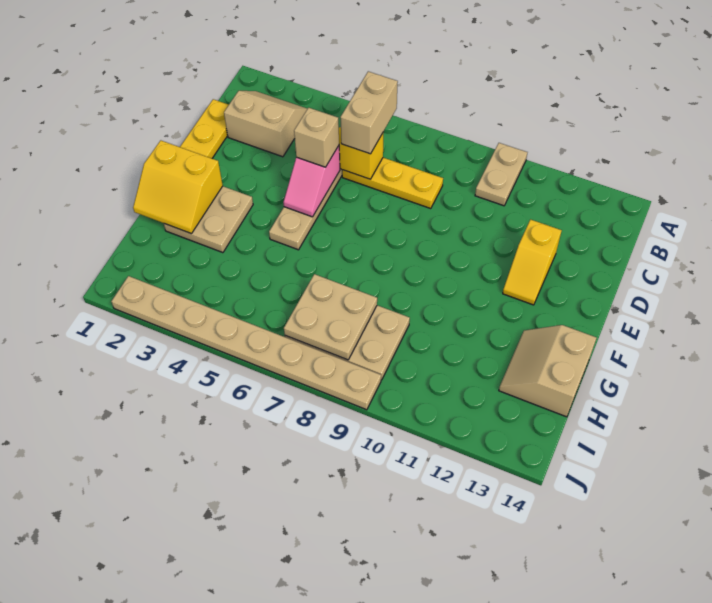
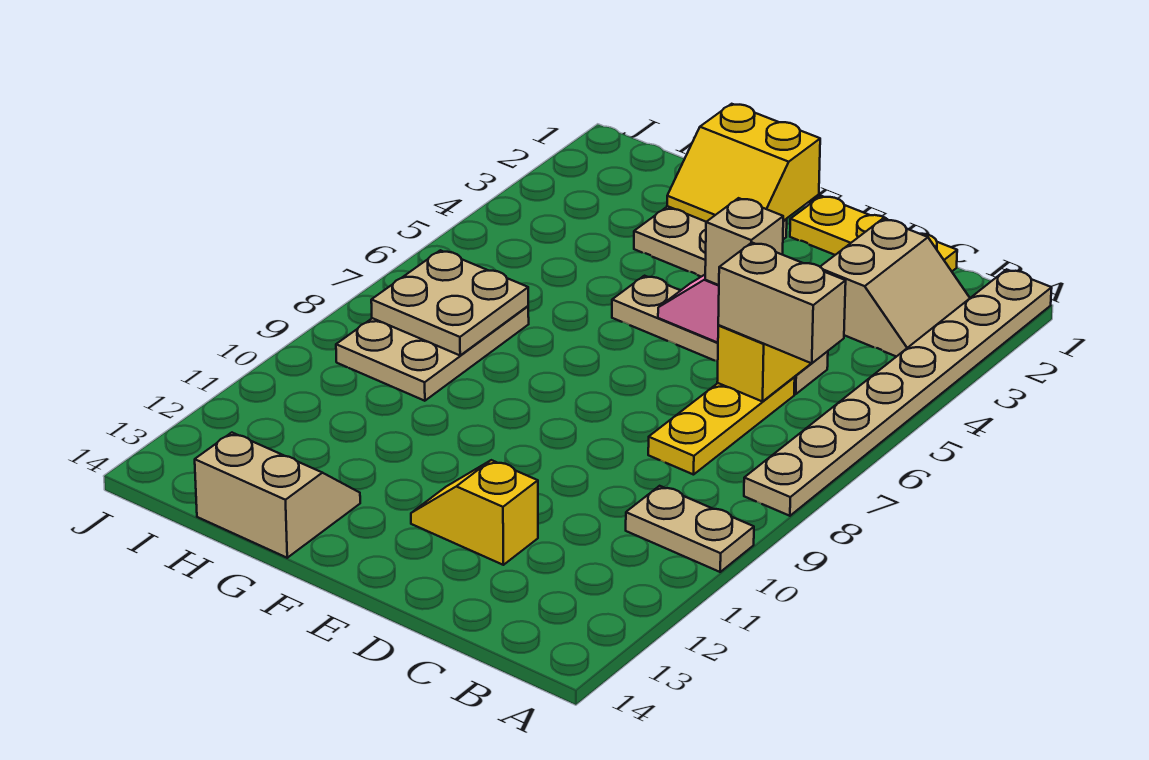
yellow 2x2 slope [133,140,223,234] -> yellow 2x2 slope turned to [667,104,820,222]
tan 1x8 plate [111,276,381,410] -> tan 1x8 plate moved to [744,269,1052,516]

